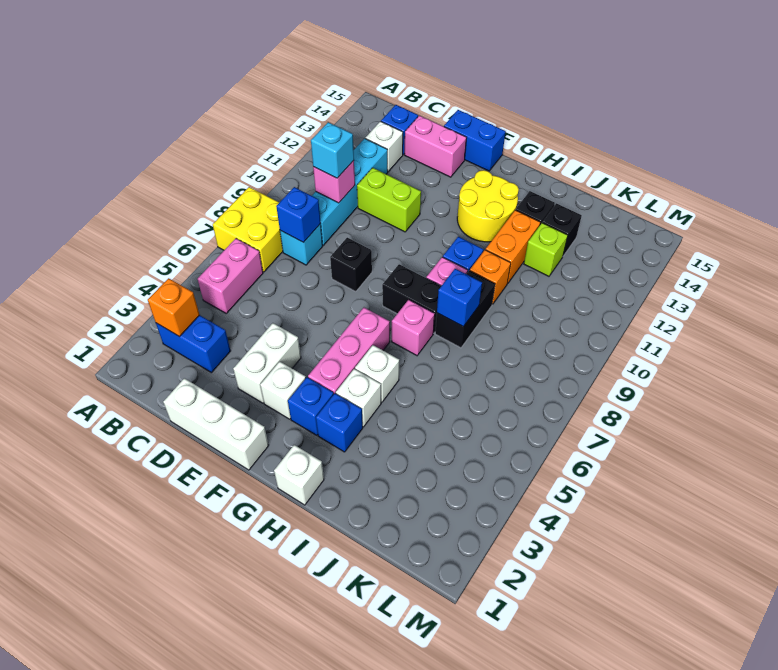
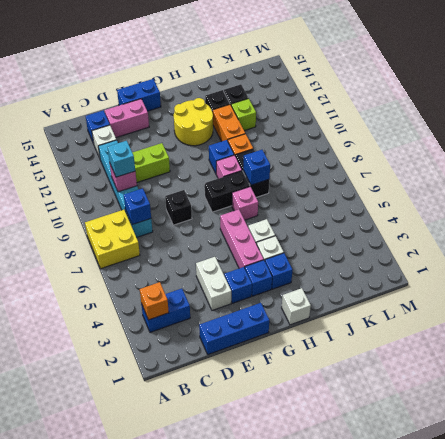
pink 1x2 brick [198,239,263,313] -> none
white 1x3 brick [163,378,269,470] -> blue 1x3 brick [199,303,269,354]
white 1x1 brick [260,361,306,419] -> blue 1x1 brick [224,267,252,303]

